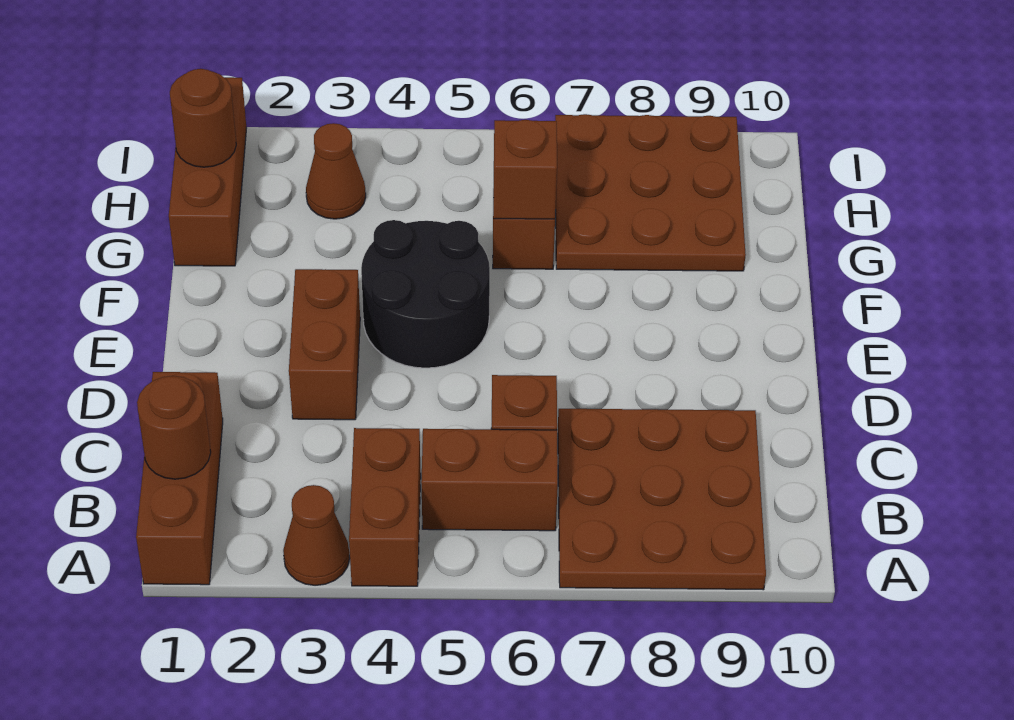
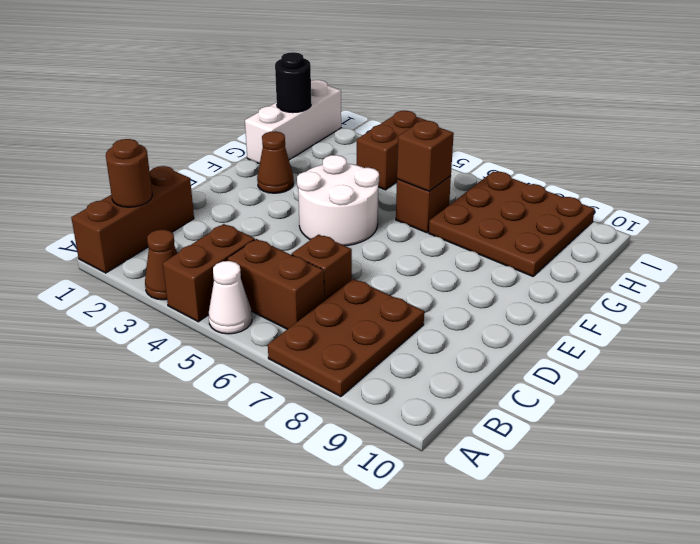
none -> white 1x1 cone [209,261,252,334]
brown 3x3 plate [558,409,766,590] -> brown 2x3 plate [268,279,424,397]
brown 1x2 brick [289,269,360,420] -> brown 1x2 brick moved to [357,111,427,190]
black 2x2 round brick [361,220,490,368] -> white 2x2 round brick [297,155,379,246]
brown 1x3 brick [169,77,246,266] -> white 1x3 brick [245,80,341,164]
brown 1x1 round brick [170,69,236,167] -> black 1x1 round brick [275,52,311,113]
brown 1x1 cone [306,123,366,219] -> brown 1x1 cone moved to [257,131,294,193]

